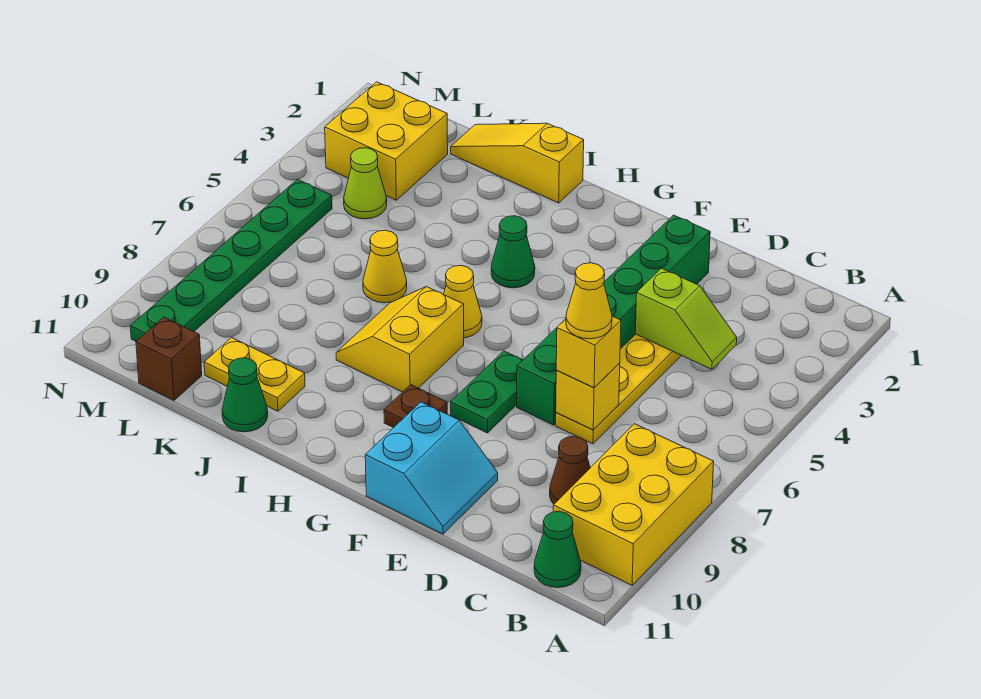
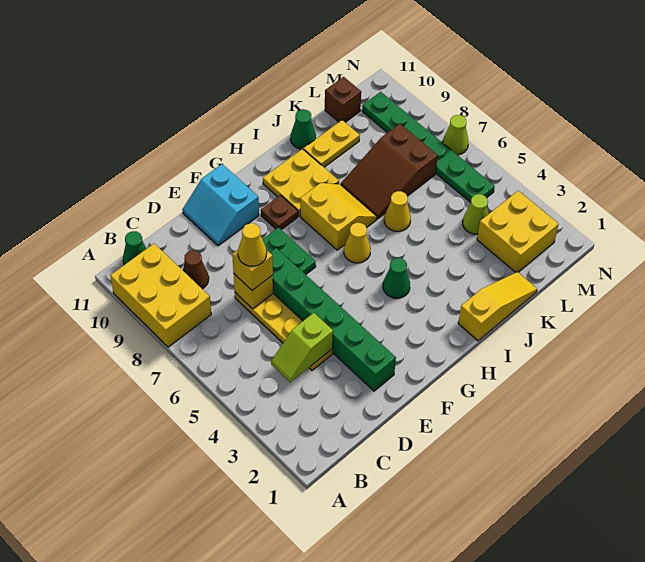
none -> yellow 2x2 plate [263,149,339,216]
none -> brown 2x3 slope [341,124,438,219]
none -> lime 1x1 cone [443,115,468,155]

